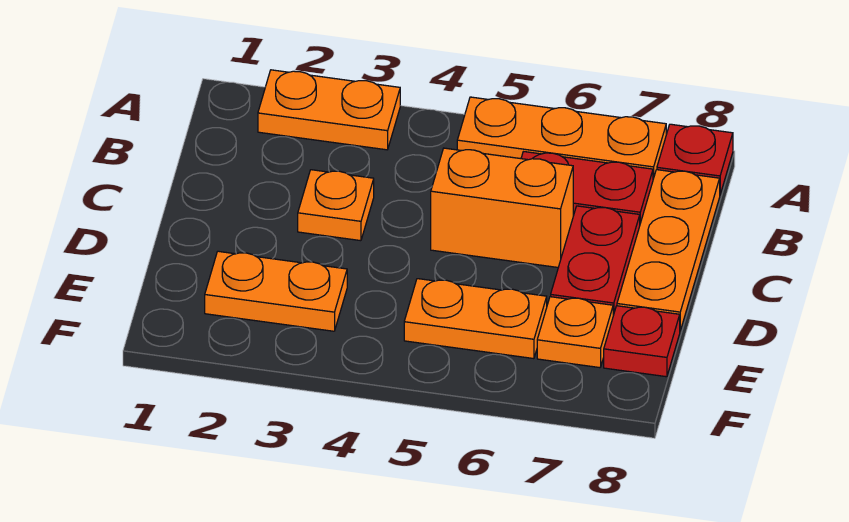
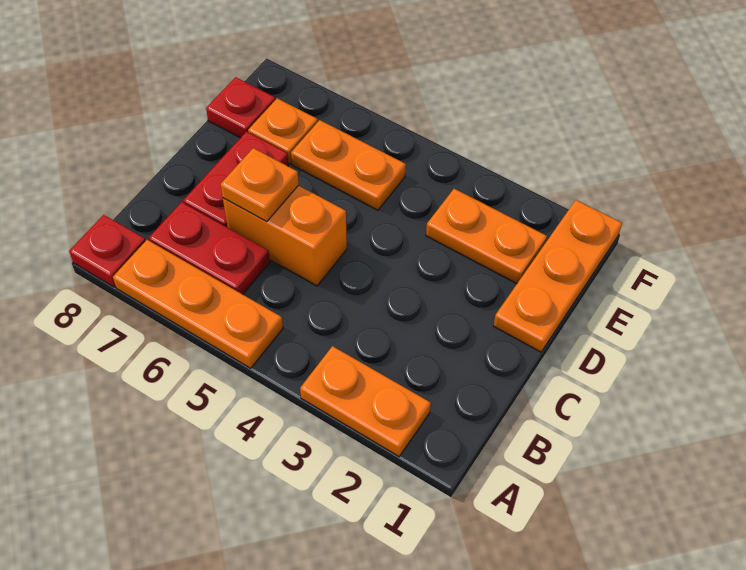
orange 1x3 plate [617,170,720,330] -> orange 1x3 plate moved to [494,200,622,352]
orange 1x1 plate [298,170,374,241] -> orange 1x1 plate moved to [221,148,299,222]

